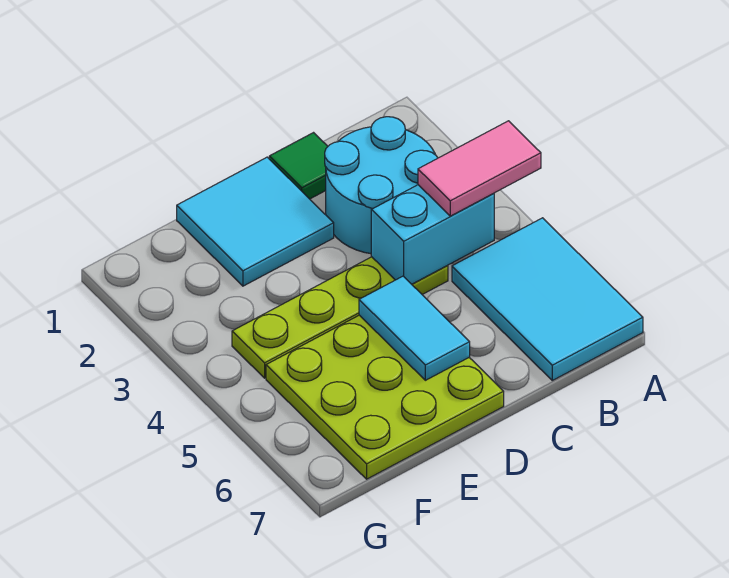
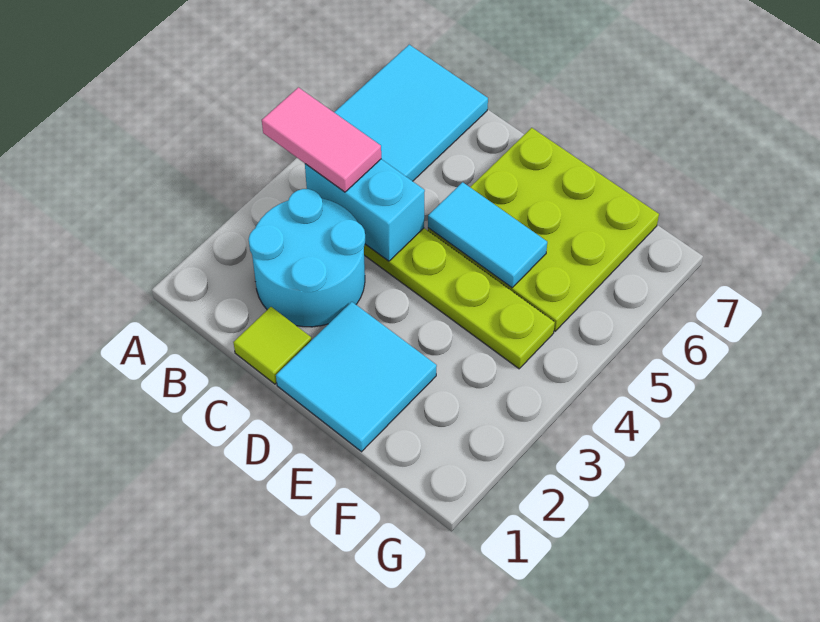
green 1x1 tile [269,133,328,199] -> lime 1x1 tile [233,307,311,384]
cyan 1x2 tile [359,276,470,380] -> cyan 1x2 tile turned to [428,182,547,288]

